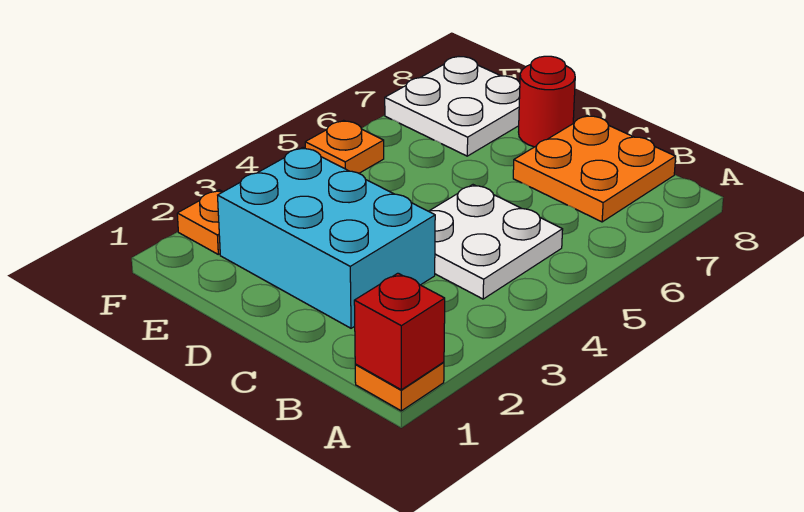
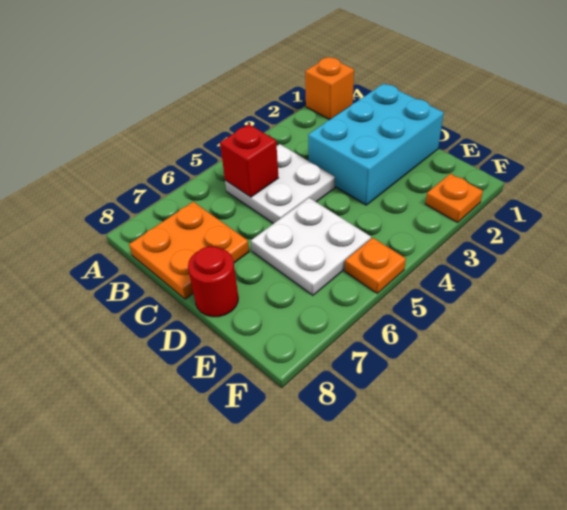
orange 1x1 plate [355,362,444,411] -> orange 1x1 brick [305,57,354,120]
red 1x1 brick [354,273,445,390] -> red 1x1 brick moved to [220,124,279,197]
cyan 2x3 brick [218,148,435,328] -> cyan 2x3 brick turned to [308,84,444,205]
white 2x2 plate [385,56,520,156] -> white 2x2 plate moved to [251,198,371,295]

